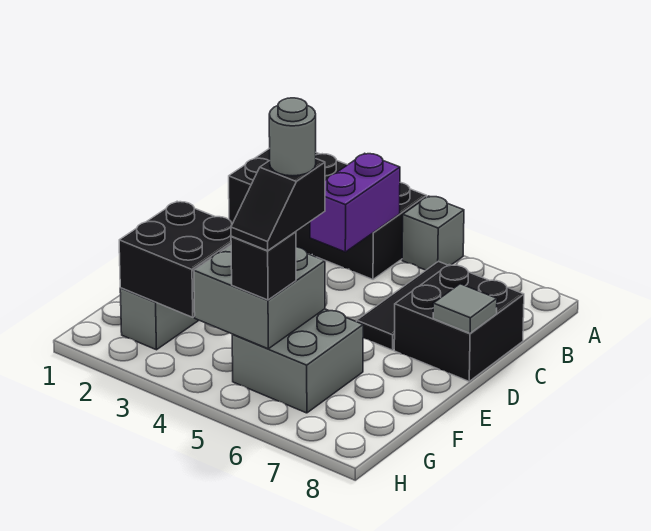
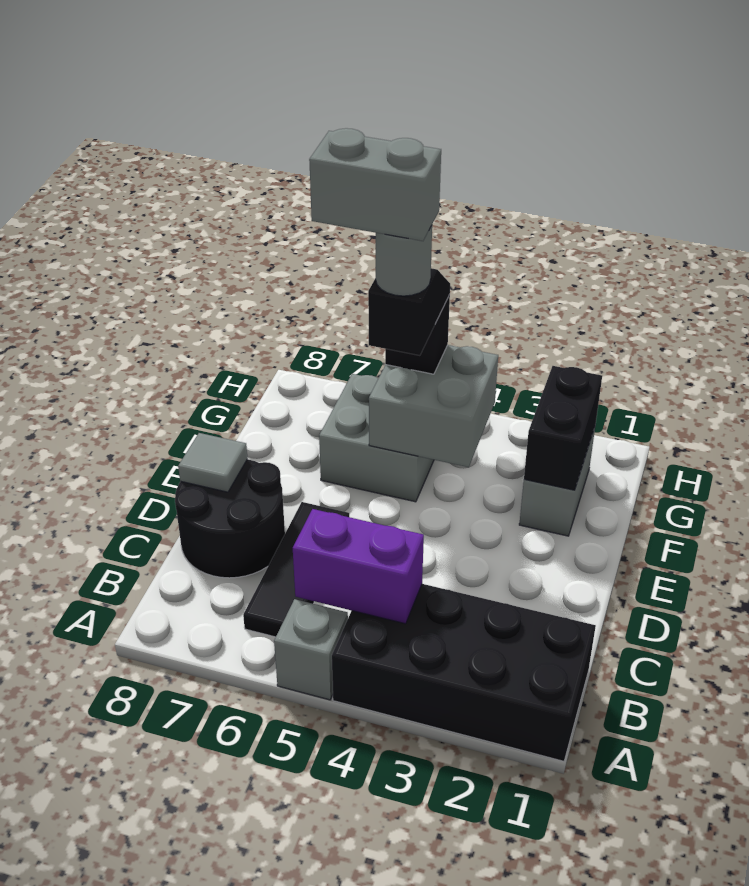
purple 1x2 brick [310,153,400,252] -> purple 1x2 brick turned to [293,509,424,624]
black 2x2 brick [394,265,524,381] -> black 2x2 round brick [175,459,285,578]
black 2x2 brick [119,201,233,317] -> black 1x2 brick [524,366,602,490]
none -> grey 1x2 brick [309,128,441,241]

